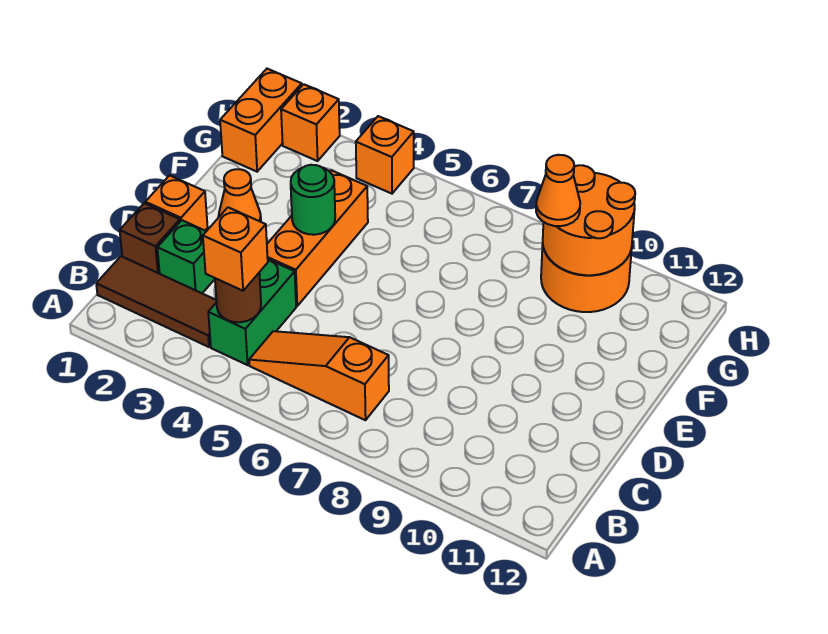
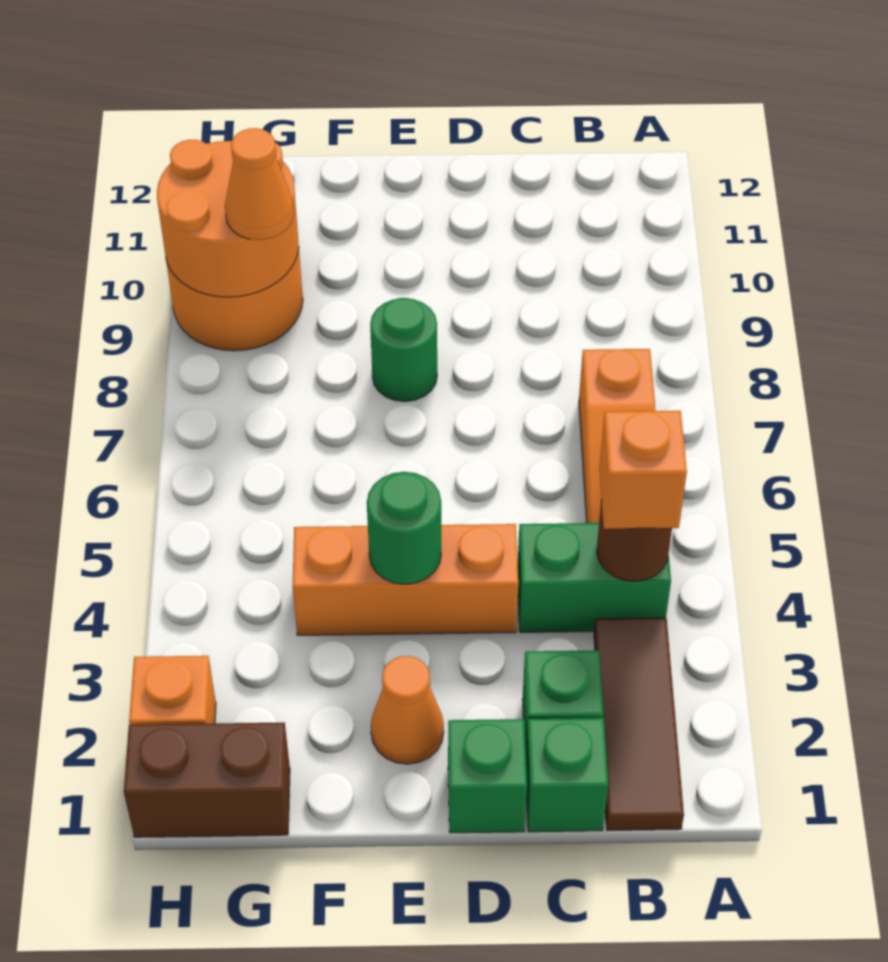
brown 1x1 brick [120,203,180,274] -> green 1x1 brick [526,718,608,832]
orange 1x1 brick [145,175,208,230] -> green 1x1 brick [448,719,527,833]
none -> green 1x1 round brick [370,298,437,402]
orange 1x2 brick [220,69,302,172] -> brown 1x2 brick [124,722,290,837]
orange 1x1 brick [356,116,414,194] -> none

